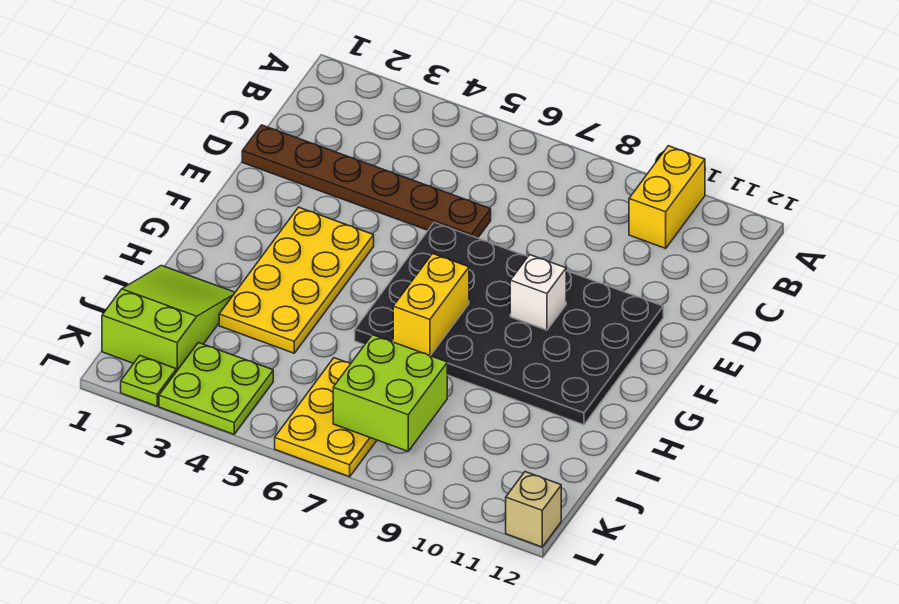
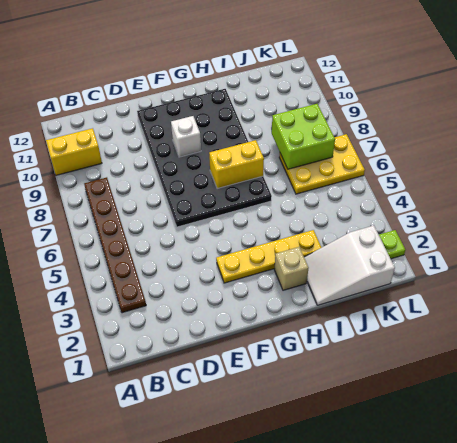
brown 1x6 plate [242,125,491,238] -> brown 1x6 plate moved to [84,177,146,313]
yellow 2x4 plate [219,207,374,353] -> yellow 1x4 plate [216,230,322,283]
lime 2x3 slope [102,265,235,372] -> white 2x3 slope [304,226,395,305]
lime 2x2 plate [159,342,273,434] -> none
tan 1x1 brick [506,472,561,547] -> tan 1x1 brick moved to [274,247,308,290]

